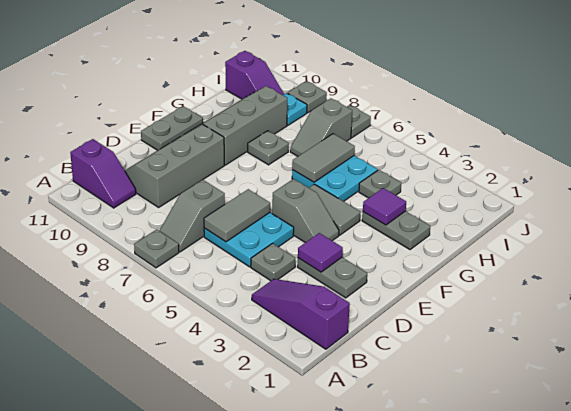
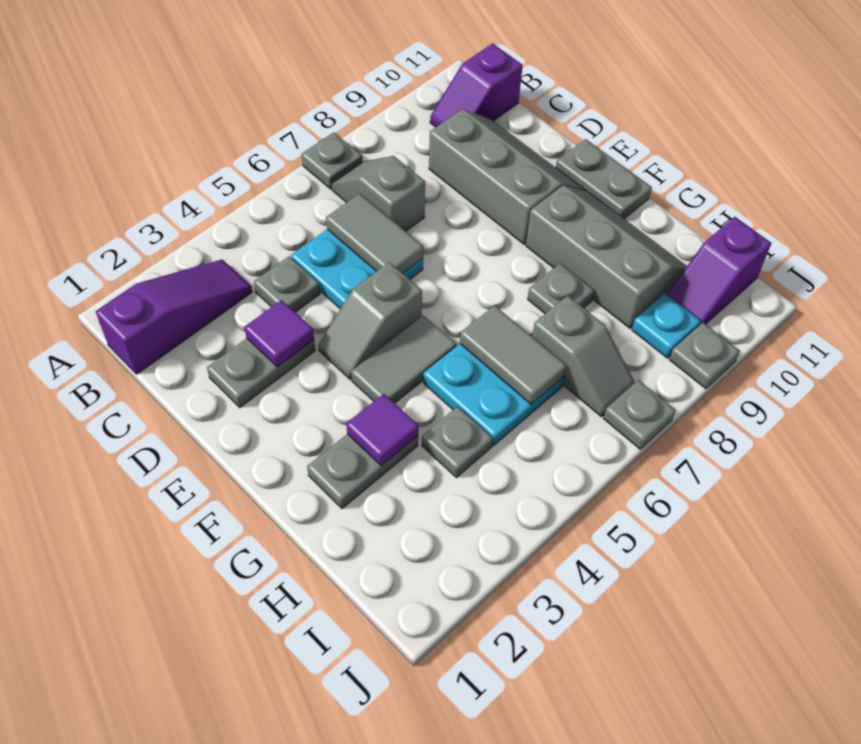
grey 1x2 slope [290,98,352,156] -> grey 1x2 slope turned to [532,296,635,417]

